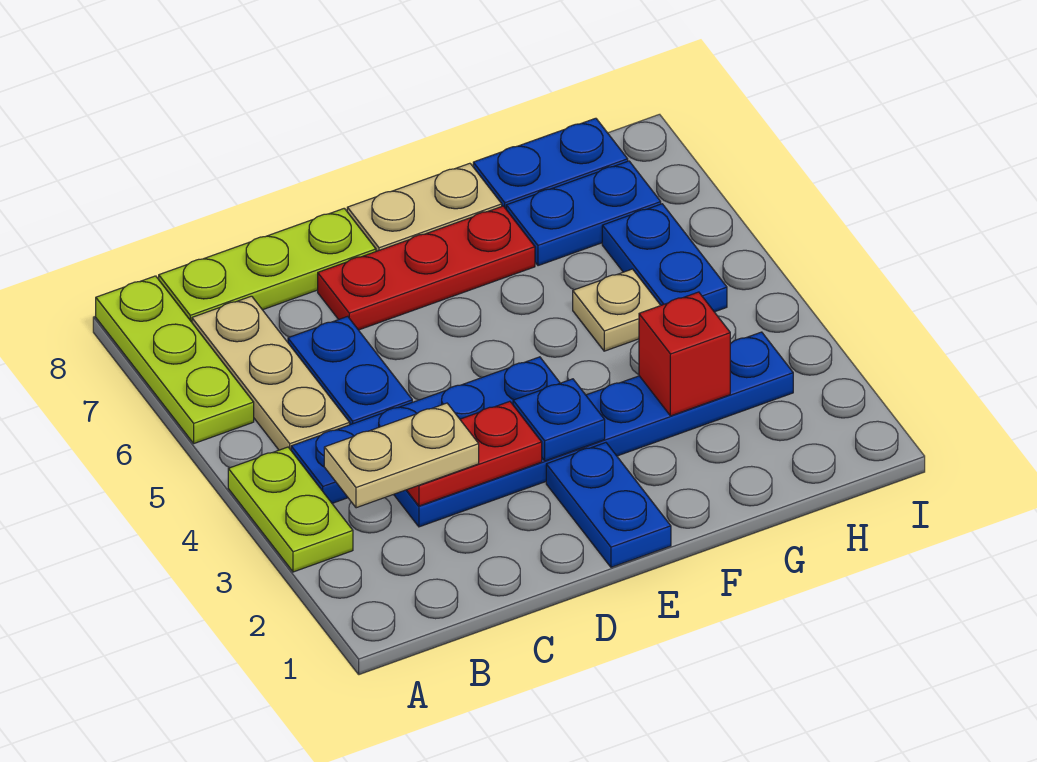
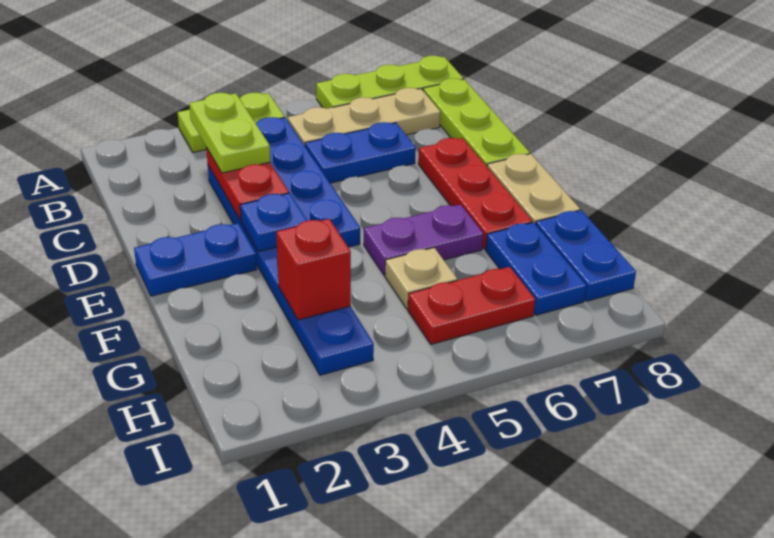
tan 1x2 plate [324,403,479,508] -> lime 1x2 plate [189,93,270,173]
none -> purple 1x2 plate [364,204,483,275]
blue 1x2 plate [602,204,727,312] -> red 1x2 plate [408,267,535,344]

